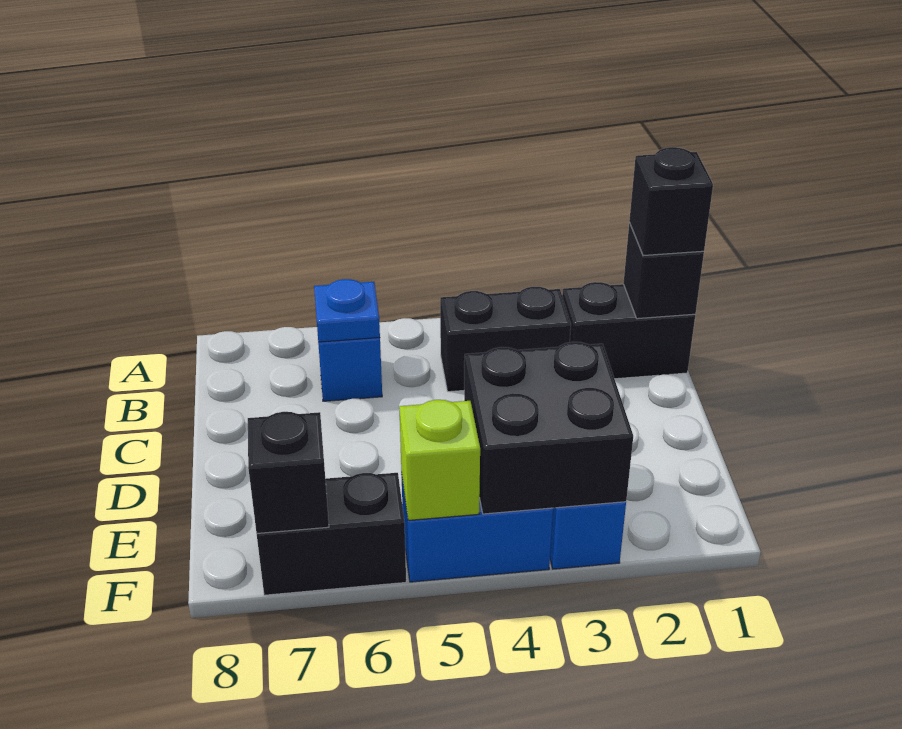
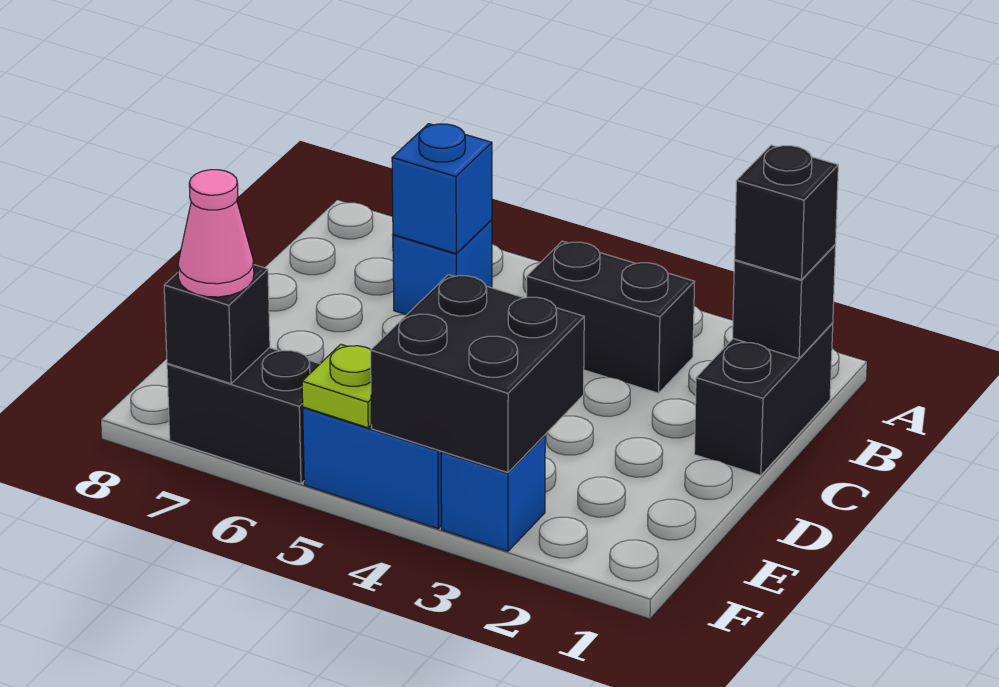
black 1x2 brick [562,282,695,379] -> black 1x2 brick turned to [694,323,833,476]
blue 1x1 plate [314,279,380,342] -> blue 1x1 brick [392,124,492,253]
lime 1x1 brick [399,400,480,520] -> lime 1x1 plate [302,344,372,428]
none -> pink 1x1 cone [178,170,254,297]

